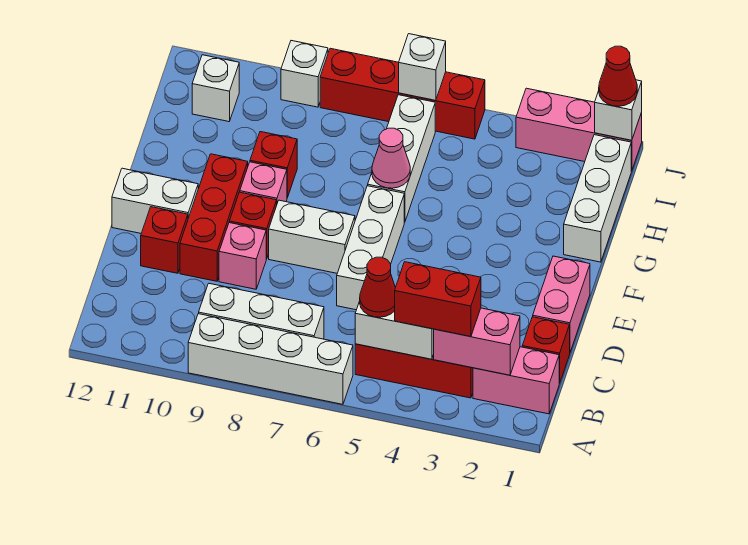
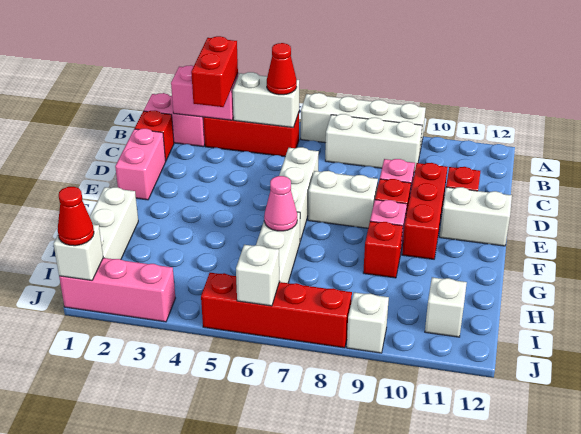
red 1x2 brick [395,262,481,337] -> red 1x2 brick turned to [191,36,238,107]

